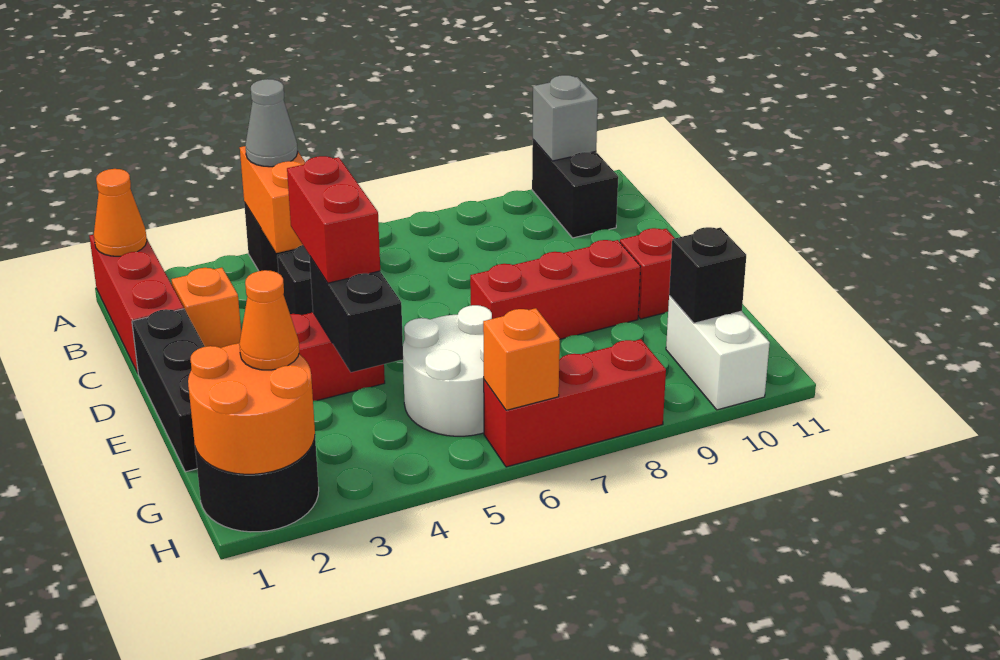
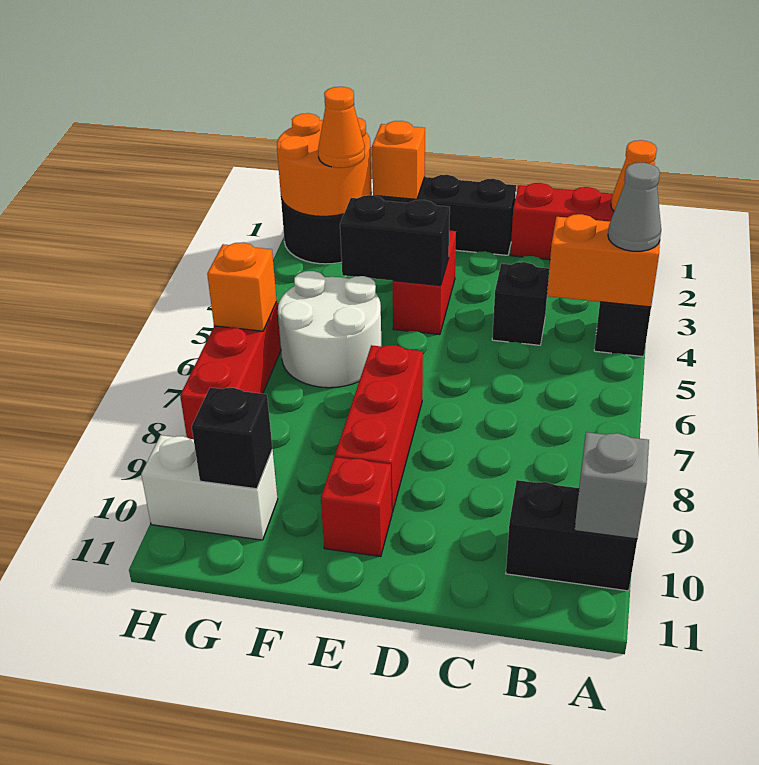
orange 1x1 brick [171,268,241,348] -> orange 1x1 brick moved to [372,121,425,199]
red 1x2 brick [287,156,380,283] -> none

